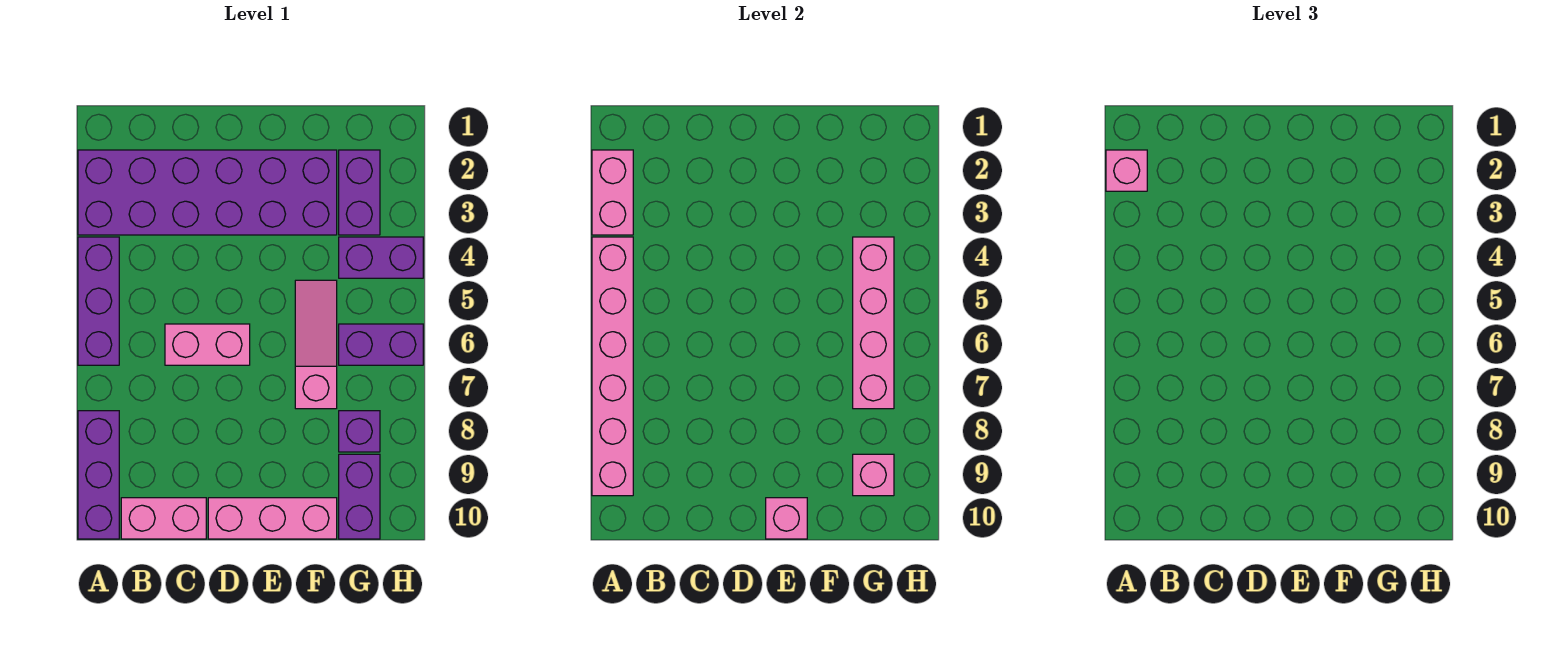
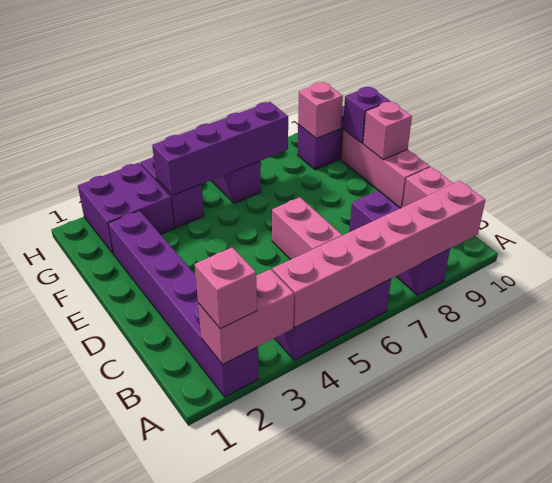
purple 2x6 brick [78,150,337,235] -> purple 1x6 brick [108,211,259,397]
purple 1x3 brick [78,411,119,539] -> purple 1x3 brick turned to [349,191,450,295]
pink 1x3 slope [295,280,337,409] -> none
purple 1x2 brick [339,150,380,235] -> purple 2x2 brick [78,163,174,254]
pink 1x4 brick [853,237,894,409] -> purple 1x4 brick [152,102,288,196]
purple 1x1 brick [339,411,380,452] -> purple 1x1 brick moved to [343,87,390,143]

